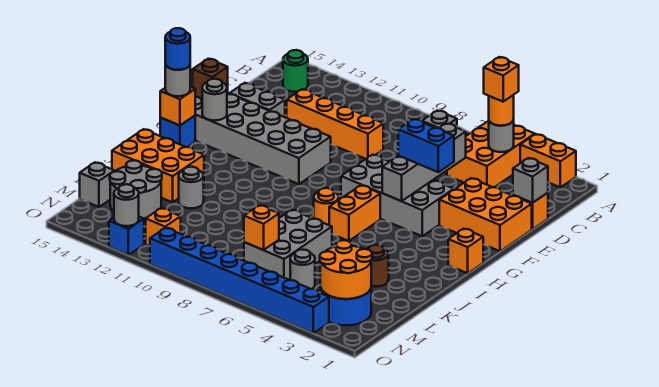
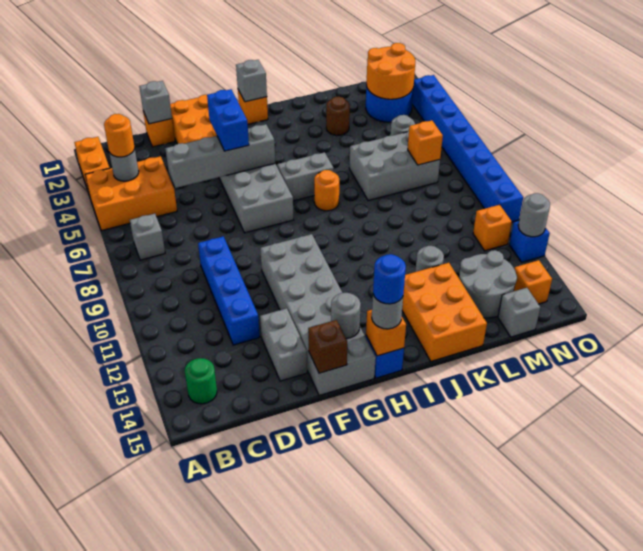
orange 1x1 brick [484,57,519,102] -> orange 1x1 brick moved to [514,260,552,304]
orange 1x4 brick [287,89,383,159] -> blue 1x4 brick [198,236,260,345]
none -> grey 1x1 brick [236,60,267,102]
orange 1x2 brick [329,185,380,241] -> grey 1x2 brick [277,152,334,201]

